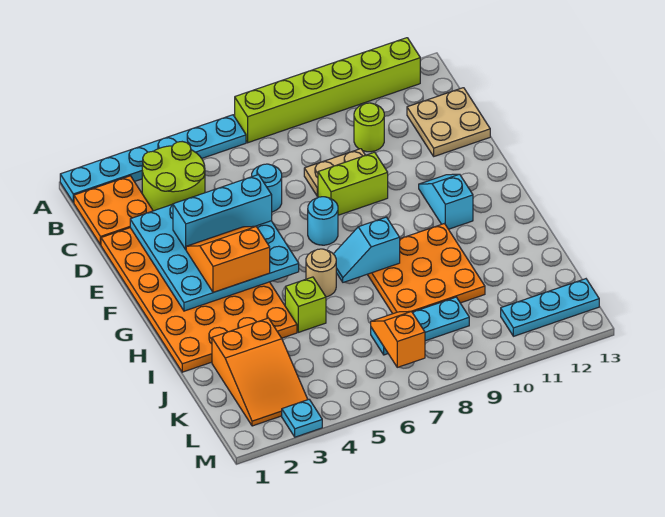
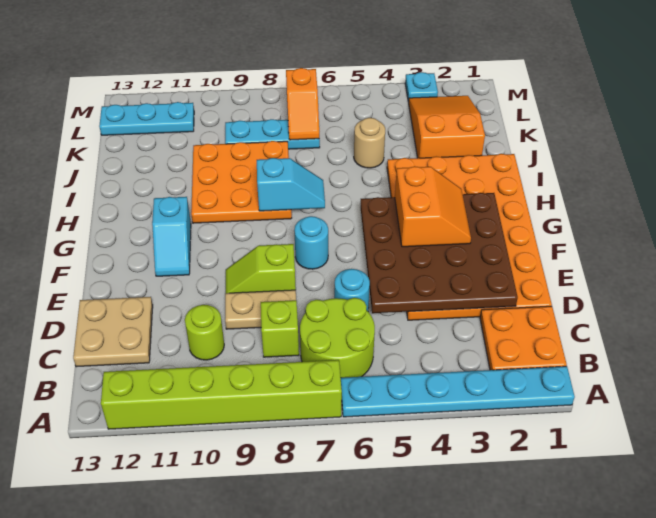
lime 2x2 round brick [142,142,205,211] -> lime 2x2 round brick moved to [300,298,375,378]
cyan 4x4 plate [130,204,299,311] -> brown 4x4 plate [361,193,518,313]
cyan 1x3 brick [173,175,272,249] -> none
lime 1x2 brick [318,152,388,215] -> lime 1x2 slope [226,244,296,293]
orange 2x2 slope [186,226,270,292] -> orange 2x2 slope turned to [395,166,471,247]
tan 1x1 round brick [306,249,336,297] -> tan 1x1 round brick moved to [354,118,385,168]
lime 1x1 brick [285,277,326,332] -> lime 1x1 brick moved to [261,300,299,357]

